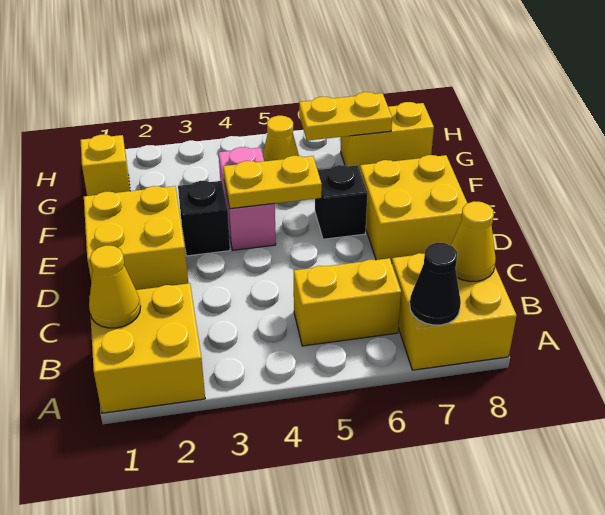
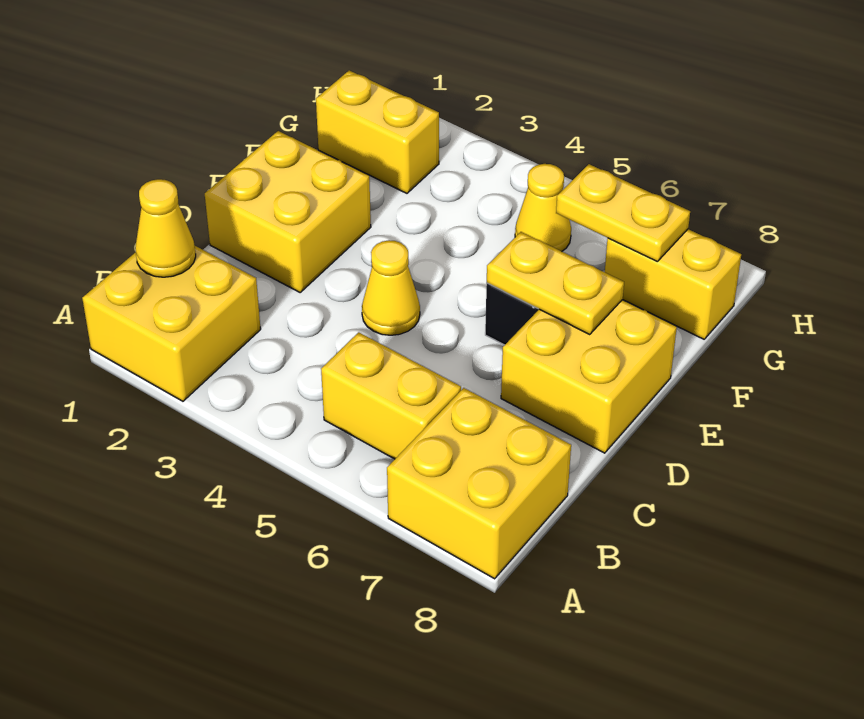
black 1x1 cone [410,243,461,325] -> none
yellow 1x1 cone [451,201,496,282] -> yellow 1x1 cone moved to [362,240,420,335]
black 1x1 brick [178,181,230,256] -> none
pink 1x2 brick [218,147,276,250] -> none
yellow 1x2 plate [223,156,322,209] -> yellow 1x2 plate moved to [487,232,624,334]
yellow 1x1 brick [80,135,130,196] -> yellow 1x2 brick [316,70,439,193]

